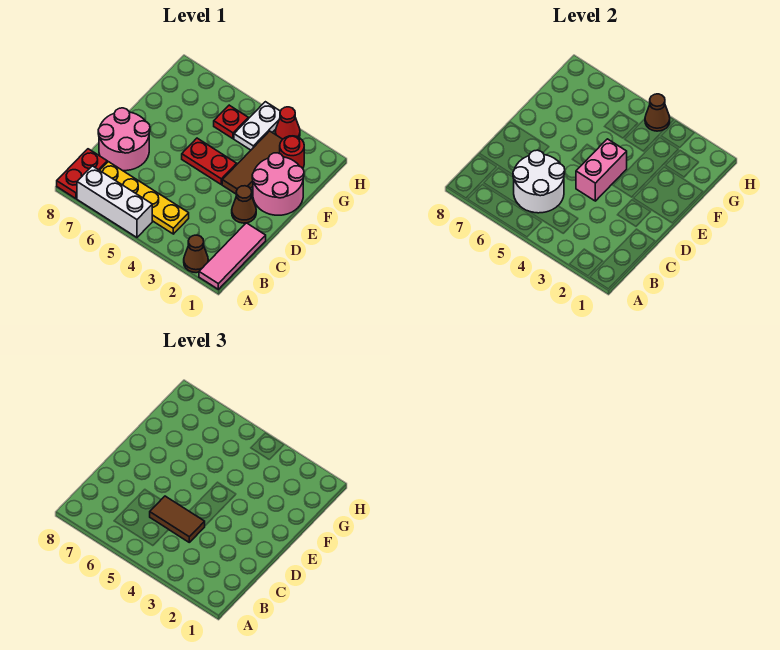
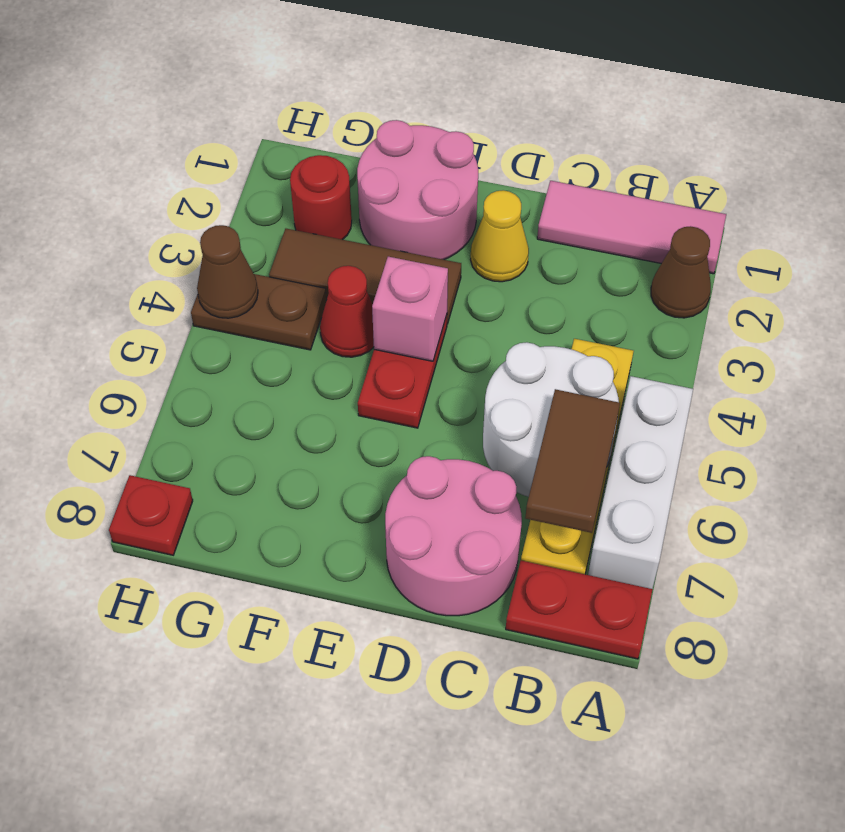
brown 1x2 tile [150,496,205,542] -> brown 1x2 tile moved to [525,389,620,533]
brown 1x1 cone [232,186,256,223] -> yellow 1x1 cone [471,190,529,282]
pink 1x2 brick [576,139,627,201] -> pink 1x1 brick [372,257,448,361]
white 1x2 plate [234,102,280,150] -> brown 1x2 plate [191,274,326,350]
red 1x1 plate [214,105,248,139] -> red 1x1 plate moved to [109,475,193,555]
red 1x1 cone [275,107,300,139] -> red 1x1 cone moved to [320,266,374,357]

